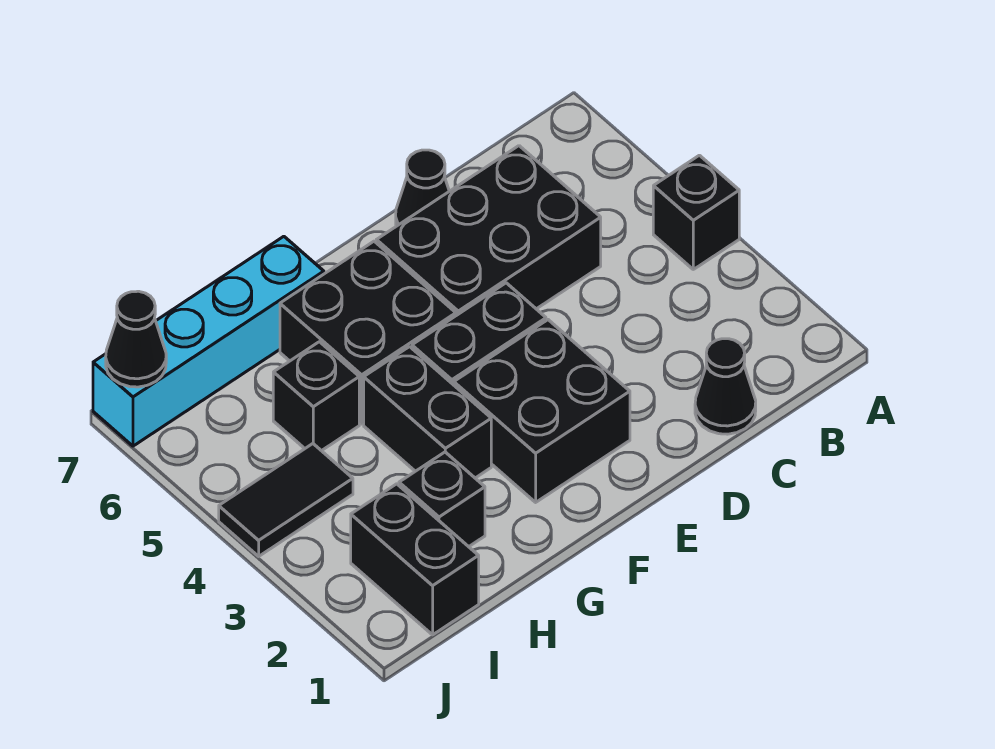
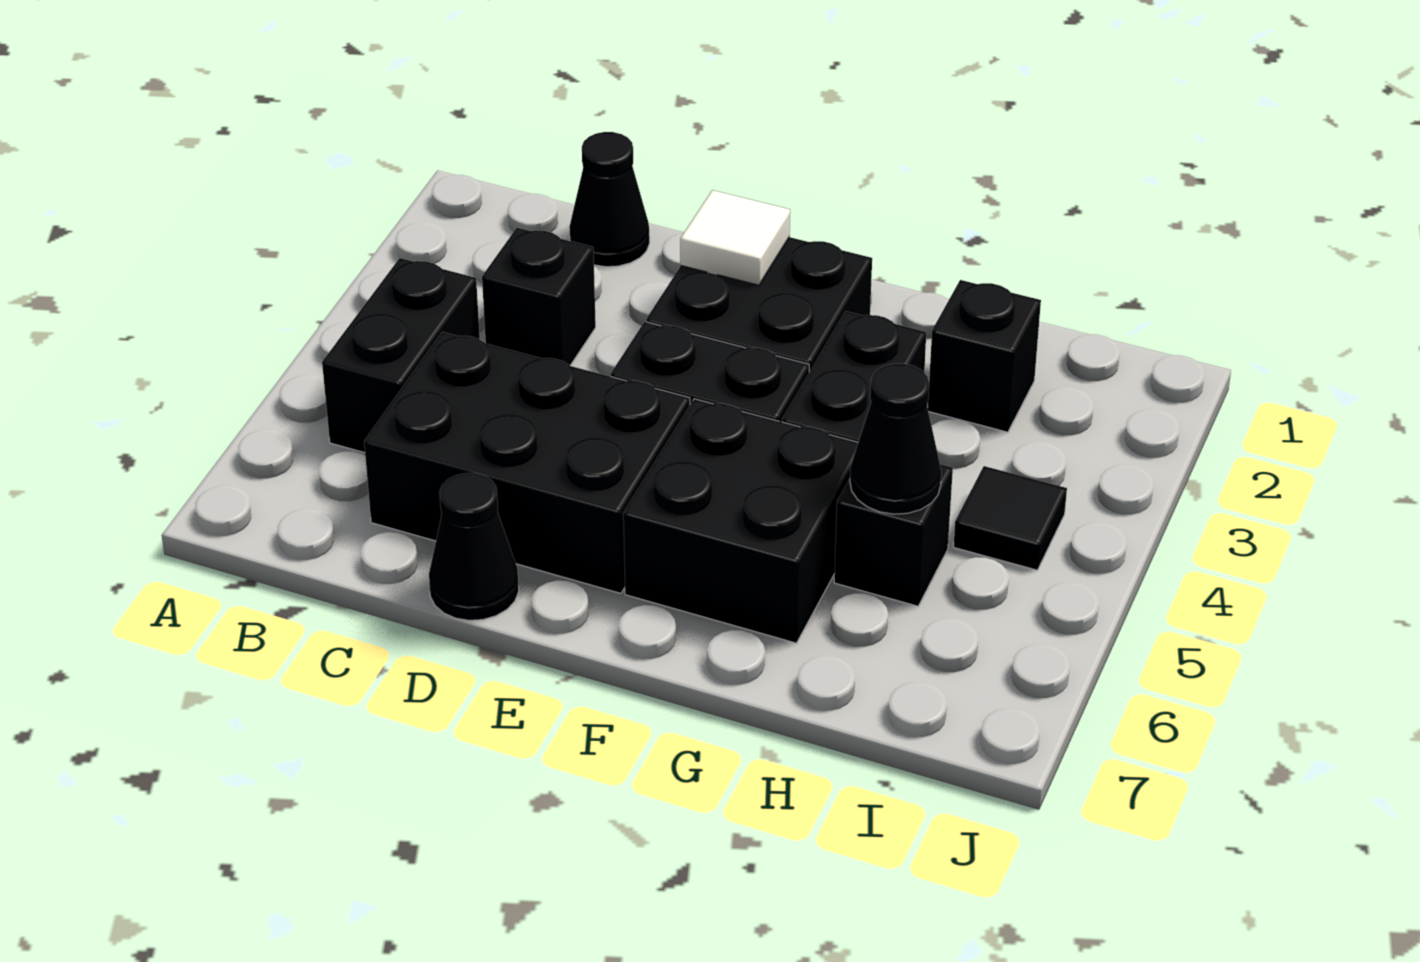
black 1x1 brick [653,155,739,269] -> black 1x1 brick moved to [482,228,596,366]
none -> white 1x1 tile [680,190,790,285]
cyan 1x4 brick [93,236,324,446] -> none
black 1x2 brick [351,484,479,635] -> black 1x2 brick moved to [322,258,480,453]
black 1x2 tile [219,444,353,556] -> black 1x1 tile [954,466,1067,570]
black 1x1 cone [106,291,166,387] -> black 1x1 cone moved to [850,364,941,514]

